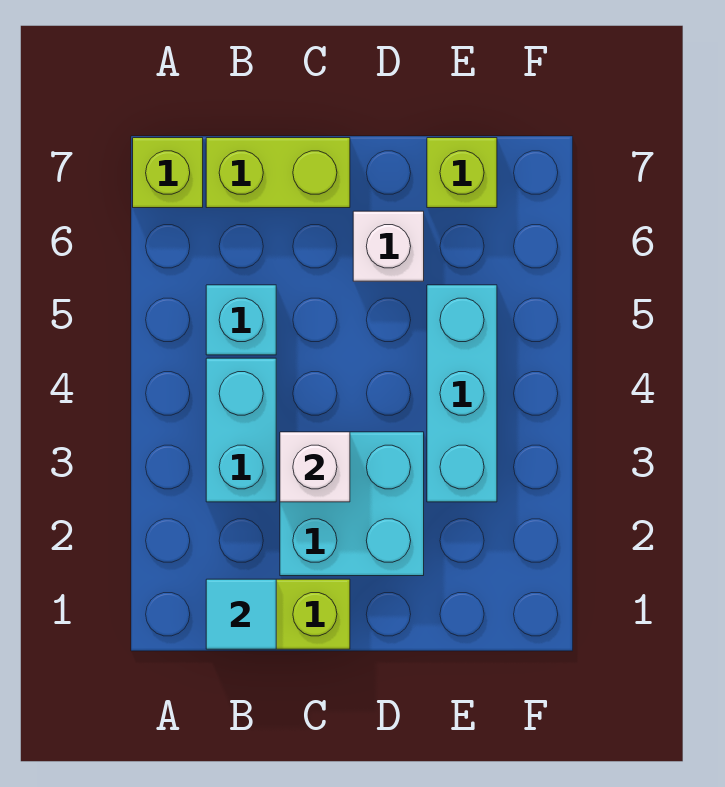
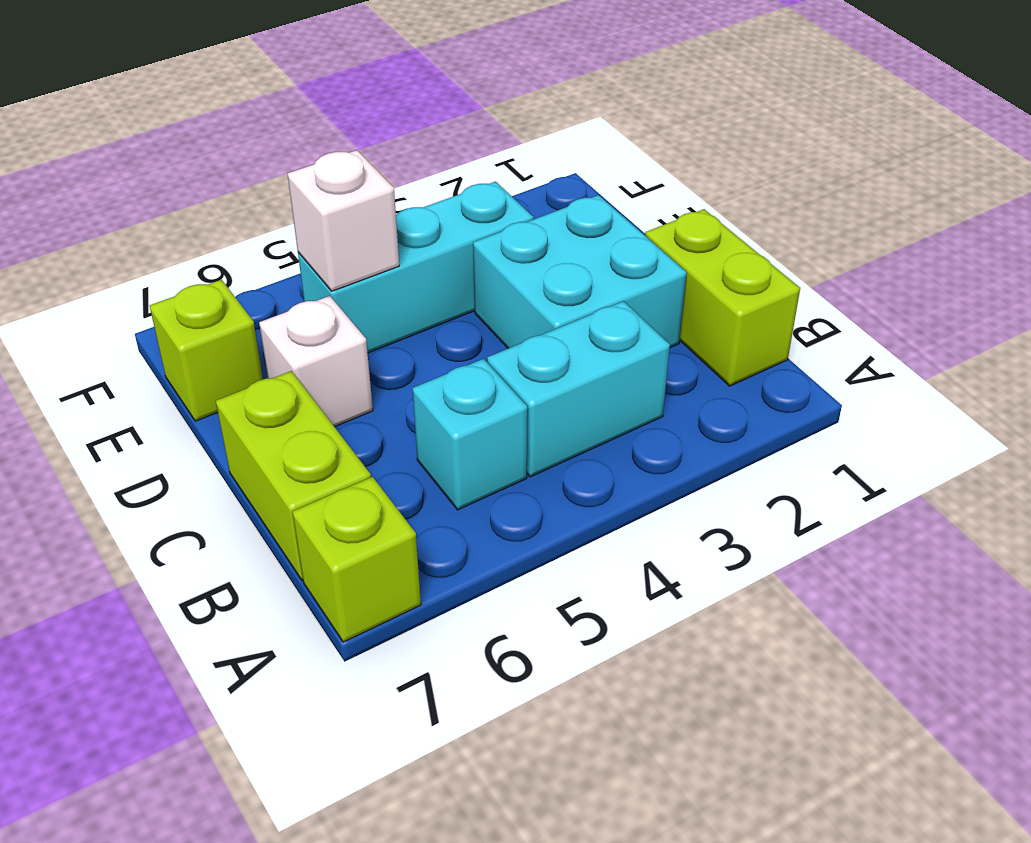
cyan 1x1 tile [206,579,276,649] -> none
white 1x1 brick [280,432,350,502] -> white 1x1 brick moved to [288,150,399,291]

